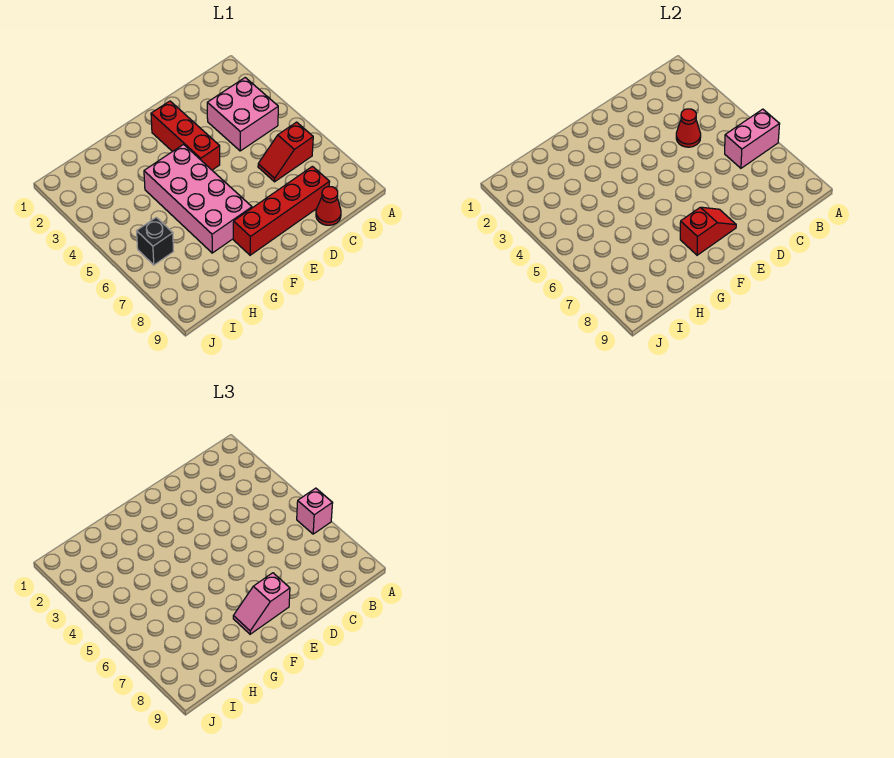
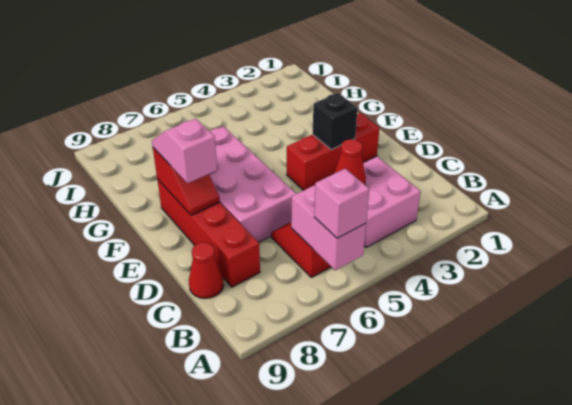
pink 2x4 brick [144,145,252,253] -> pink 2x4 brick turned to [209,126,296,242]
black 1x1 brick [137,217,173,265] -> black 1x1 brick moved to [313,93,357,150]

